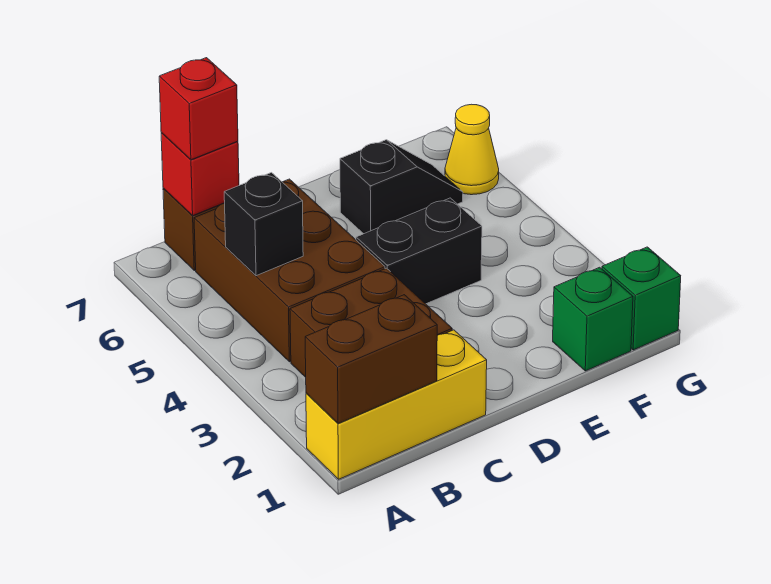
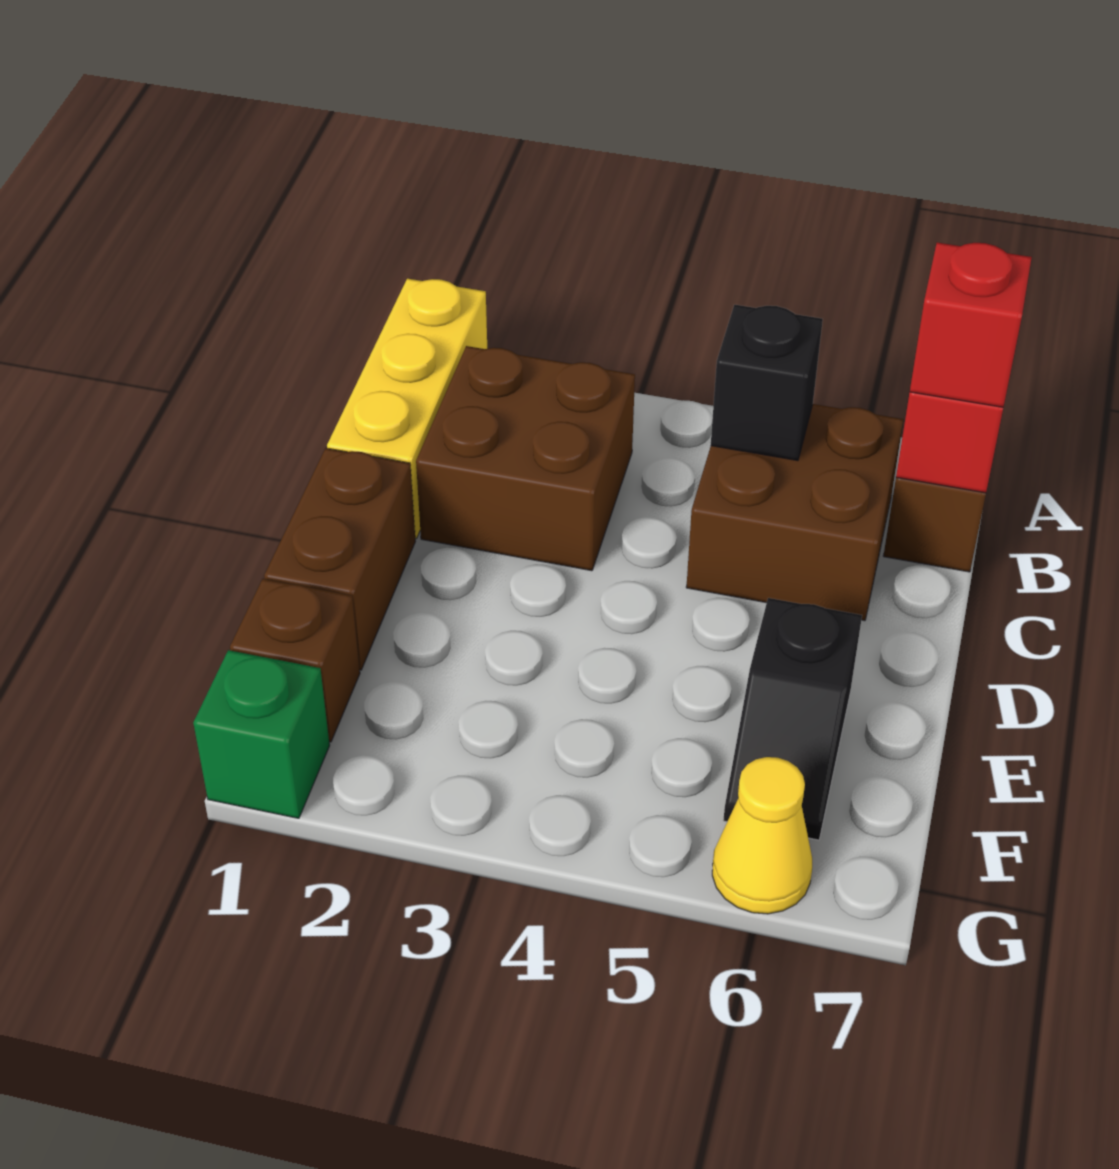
brown 1x2 brick [305,295,437,424] -> brown 1x2 brick moved to [264,448,415,670]
brown 2x3 brick [194,179,385,362] -> brown 2x2 brick [686,404,904,621]
black 1x2 brick [356,198,482,304] -> none
green 1x1 brick [553,267,633,371] -> brown 1x1 brick [230,579,360,742]

